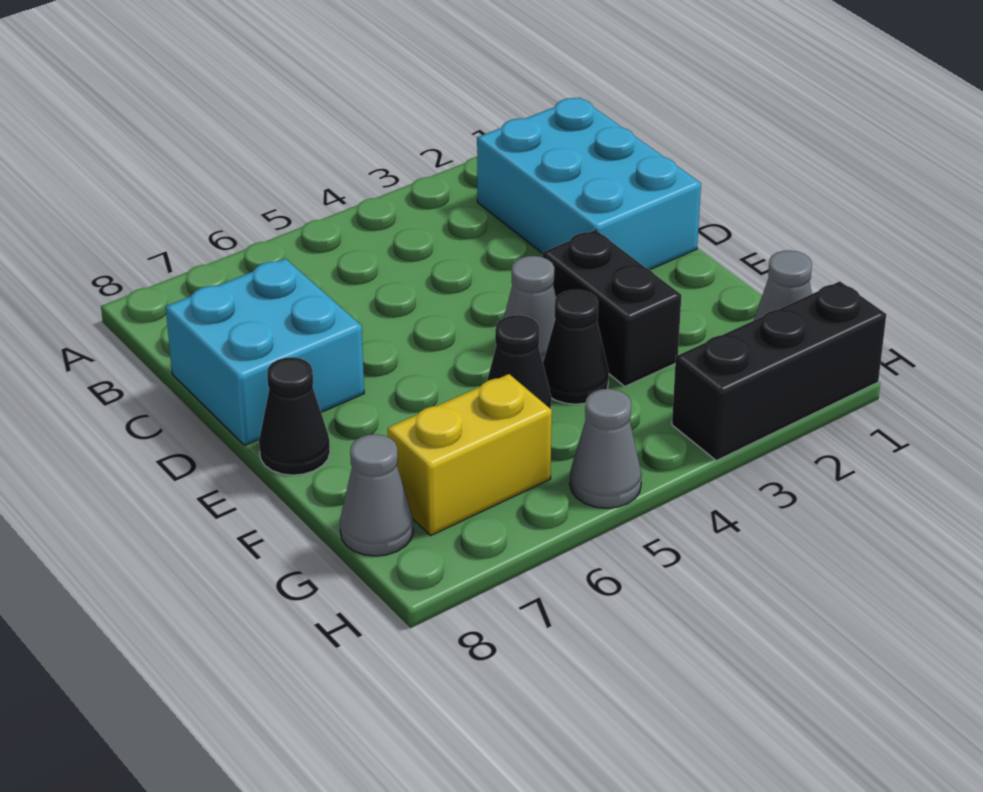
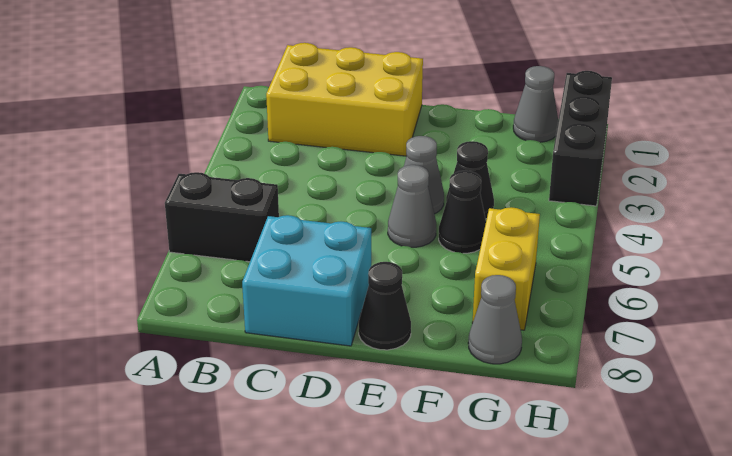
cyan 2x3 brick [477,97,701,270] -> yellow 2x3 brick [266,43,423,156]
black 1x2 brick [543,230,681,386] -> black 1x2 brick moved to [165,172,279,262]
grey 1x1 cone [570,389,642,508] -> grey 1x1 cone moved to [388,165,436,247]

